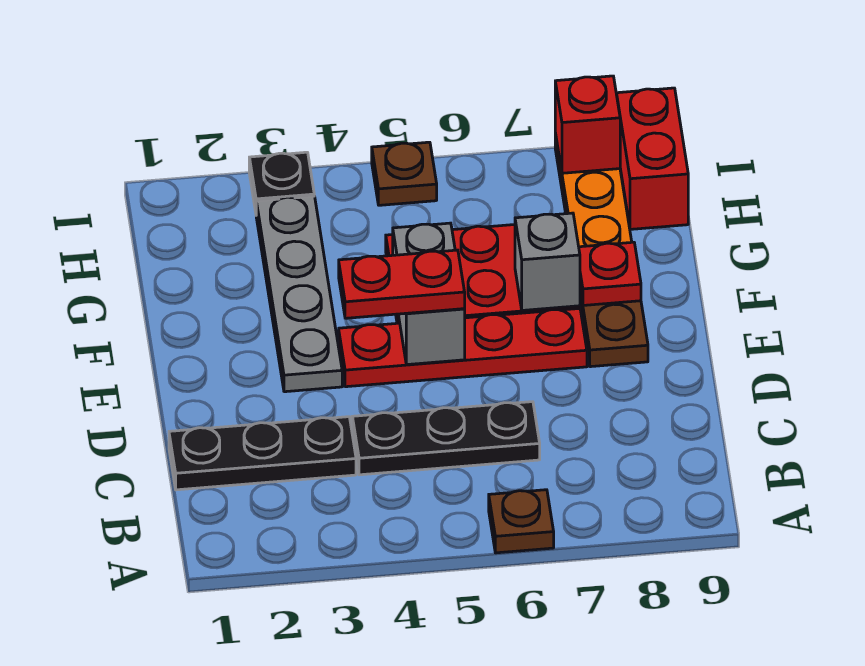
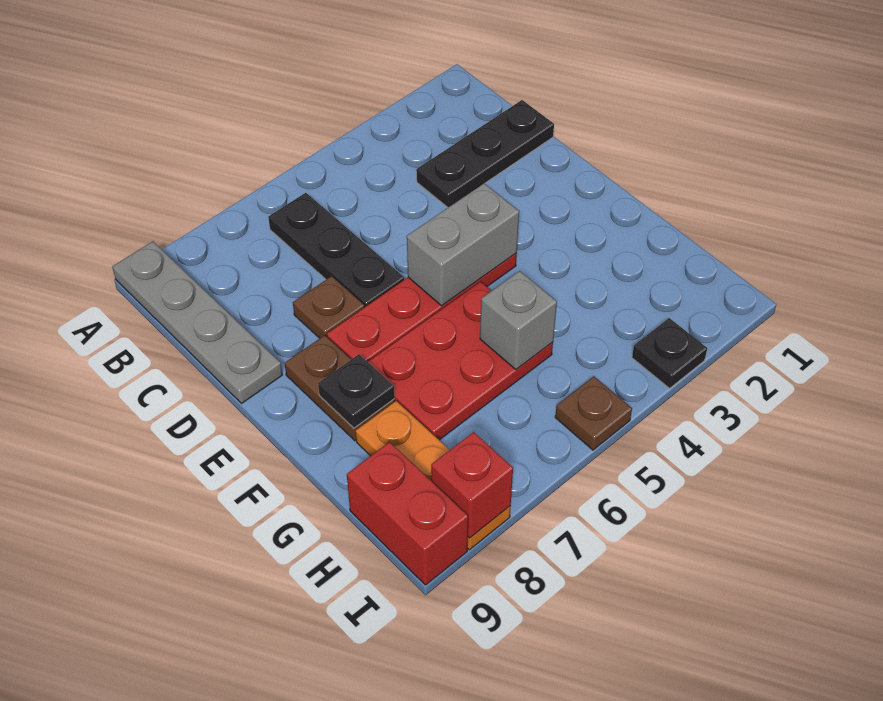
brown 1x1 plate [489,490,554,553] -> brown 1x1 plate moved to [293,276,364,338]
black 1x3 plate [352,402,540,475] -> black 1x3 plate turned to [268,193,404,307]
grey 1x4 plate [256,196,342,392] -> grey 1x4 plate moved to [112,241,282,404]
red 1x2 plate [339,250,465,318] -> none
grey 1x2 brick [393,223,465,365] -> grey 1x2 brick turned to [407,183,519,306]
grey 1x1 brick [515,213,580,310] -> grey 1x1 brick moved to [480,271,557,370]
red 1x1 plate [579,242,641,305] -> black 1x1 plate [318,354,394,428]

